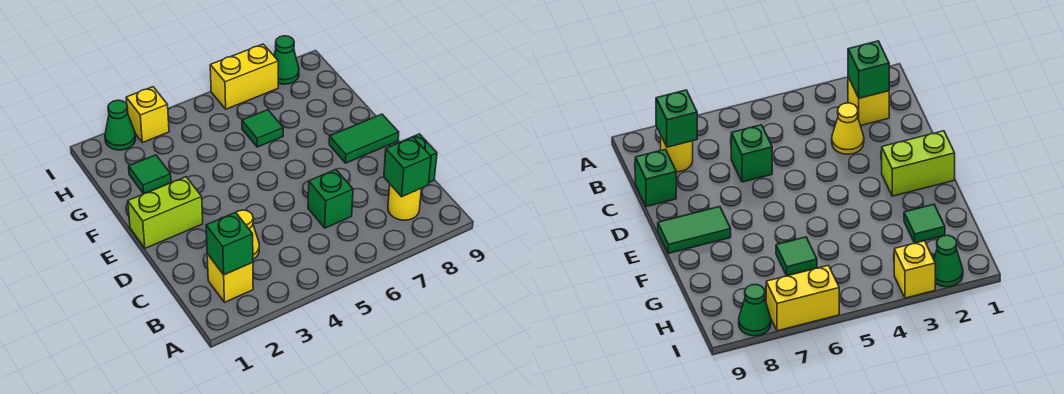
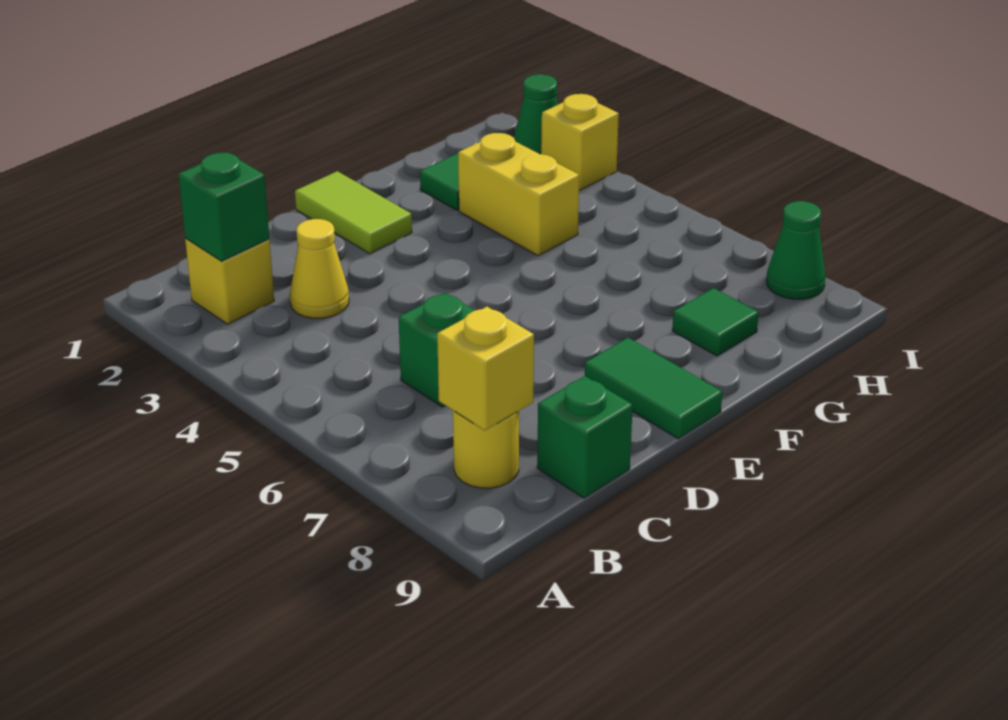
green 1x1 brick [384,137,431,197] -> yellow 1x1 brick [437,307,534,430]
lime 1x2 brick [128,177,203,248] -> lime 1x2 tile [295,171,412,254]
green 1x1 tile [242,110,283,147] -> green 1x1 tile moved to [672,288,759,356]
yellow 1x2 brick [210,44,278,109] -> yellow 1x2 brick moved to [458,133,579,256]

